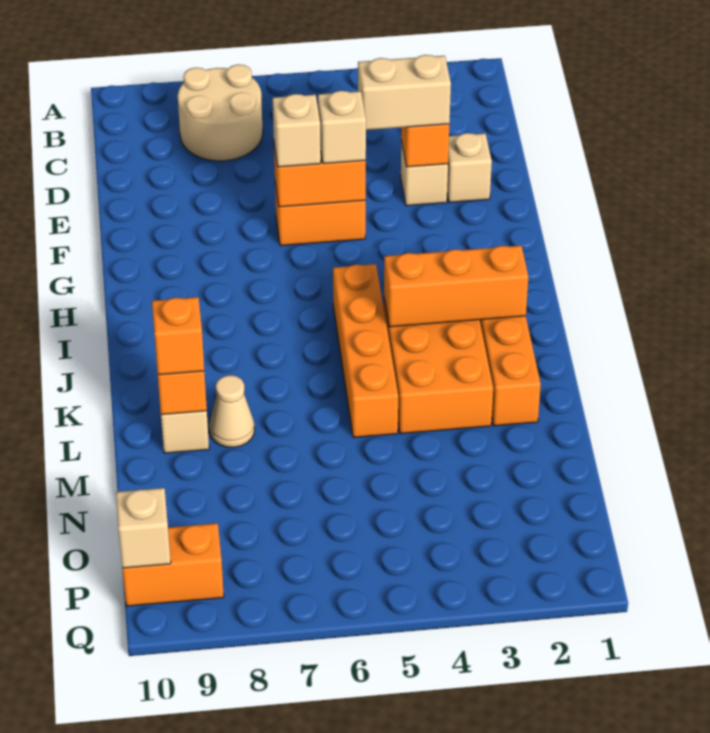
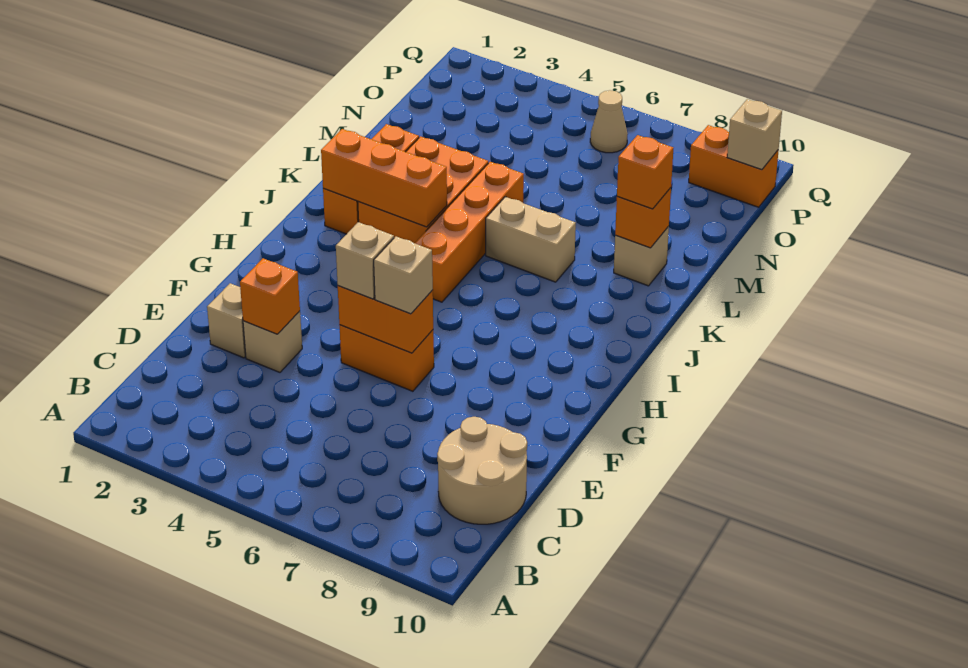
tan 2x2 round brick [178,65,263,161] -> tan 2x2 round brick moved to [437,417,527,524]
tan 1x2 brick [358,55,451,130] -> tan 1x2 brick moved to [486,197,576,282]
tan 1x1 cone [209,375,255,447] -> tan 1x1 cone moved to [590,90,628,153]

